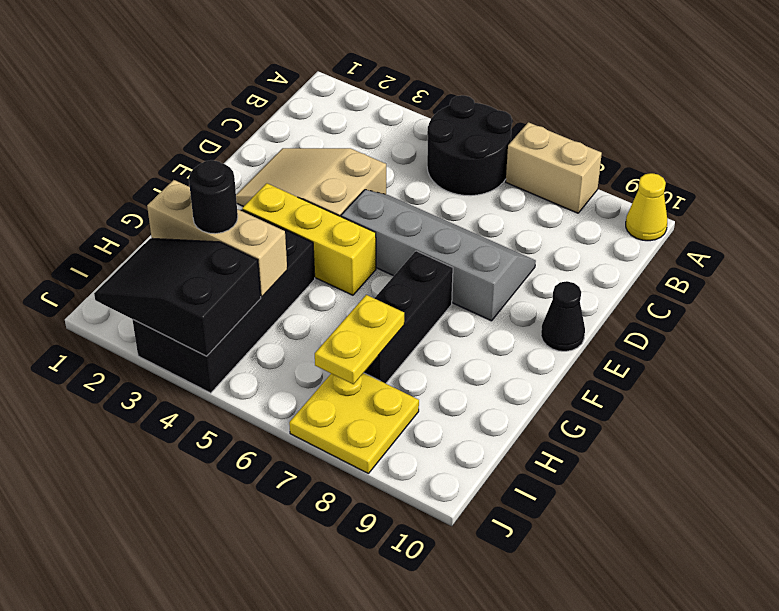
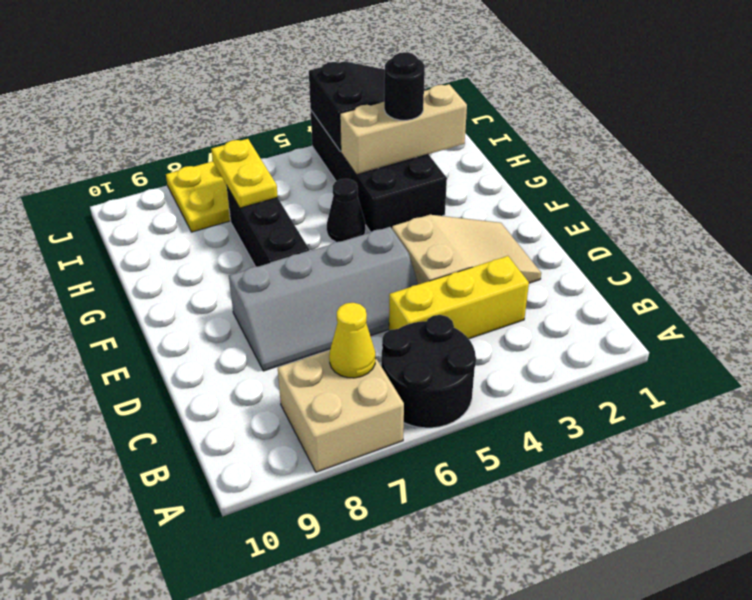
tan 1x2 brick [506,122,602,213] -> tan 2x2 brick [278,350,404,472]
yellow 1x1 cone [626,173,667,241] -> yellow 1x1 cone moved to [329,303,376,378]
black 1x1 cone [541,281,585,351] -> black 1x1 cone moved to [327,179,365,242]
yellow 1x3 brick [242,183,376,295] -> yellow 1x3 brick moved to [389,256,529,339]

